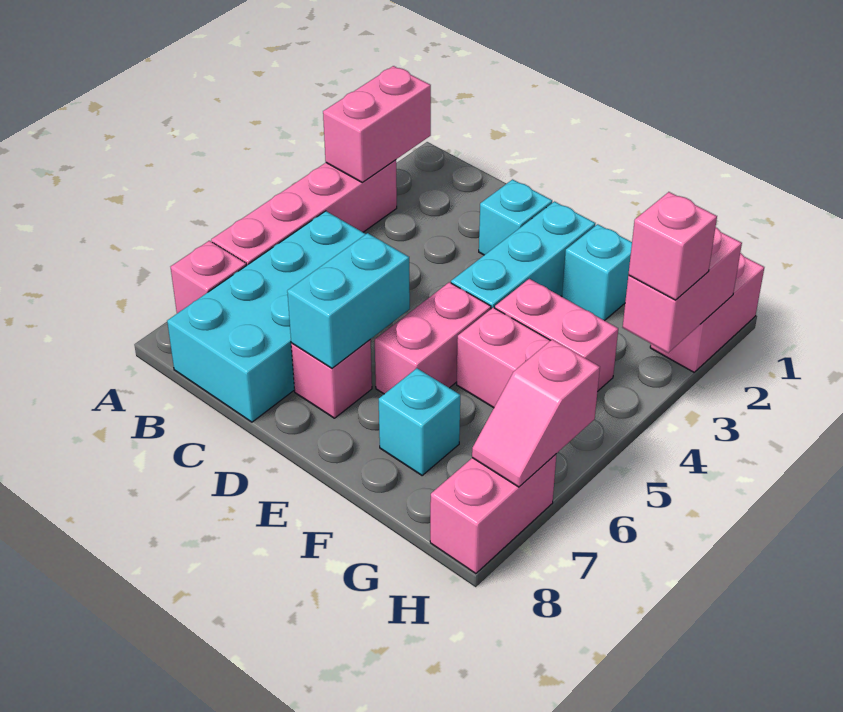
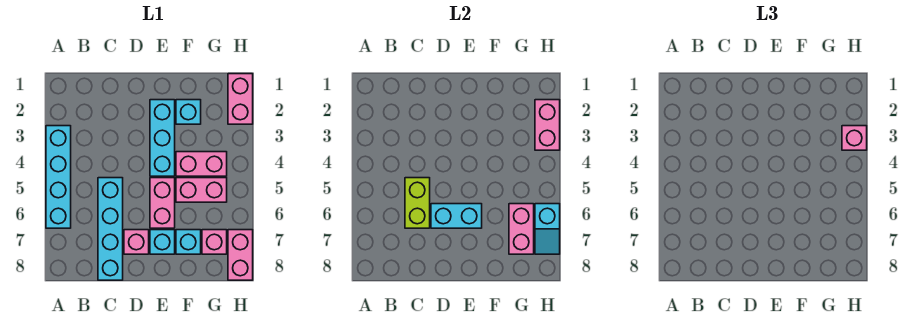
pink 1x2 brick [323,66,431,182] -> pink 1x2 brick moved to [509,204,534,254]
pink 1x4 brick [211,160,397,265] -> cyan 1x4 brick [46,126,71,228]
pink 1x1 brick [171,241,247,313] -> pink 1x1 brick moved to [202,230,227,254]
cyan 2x4 brick [167,211,365,422] -> cyan 1x4 brick [98,178,123,280]
none -> lime 1x2 brick [405,178,430,228]
cyan 1x1 brick [479,179,552,255] -> cyan 1x1 brick moved to [150,230,175,254]
cyan 1x2 brick [287,233,410,368] -> cyan 1x2 brick turned to [431,204,482,228]
pink 1x2 slope [472,339,600,487] -> cyan 1x2 slope [535,204,560,254]

